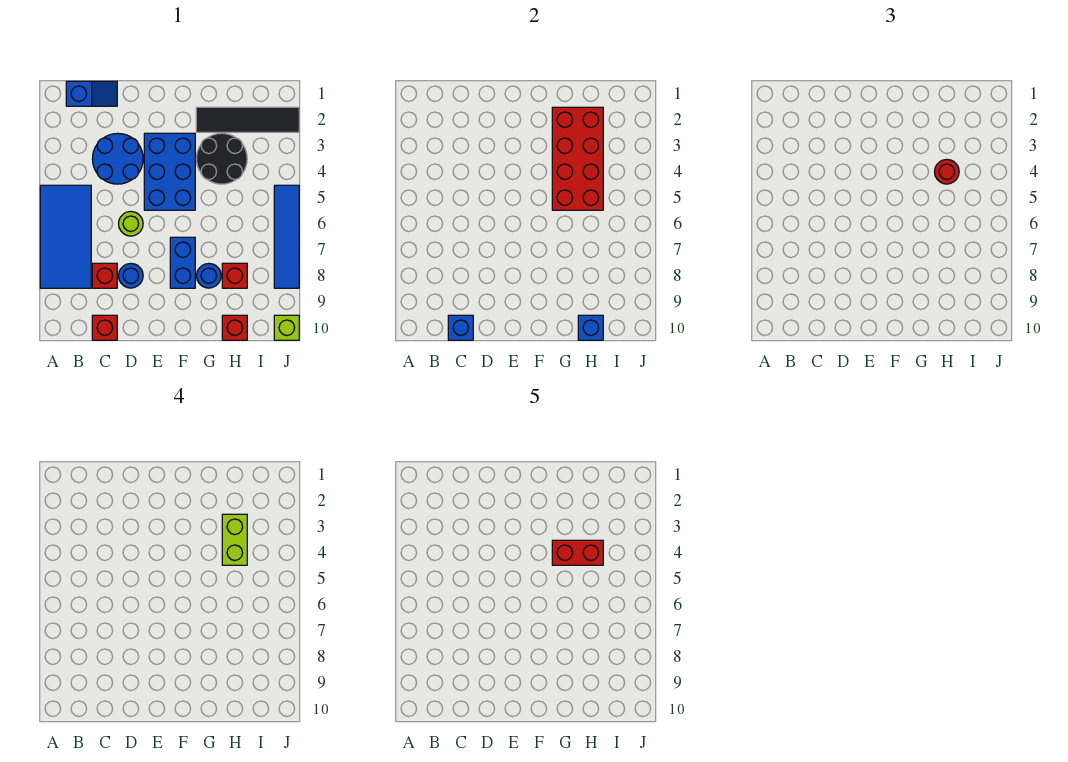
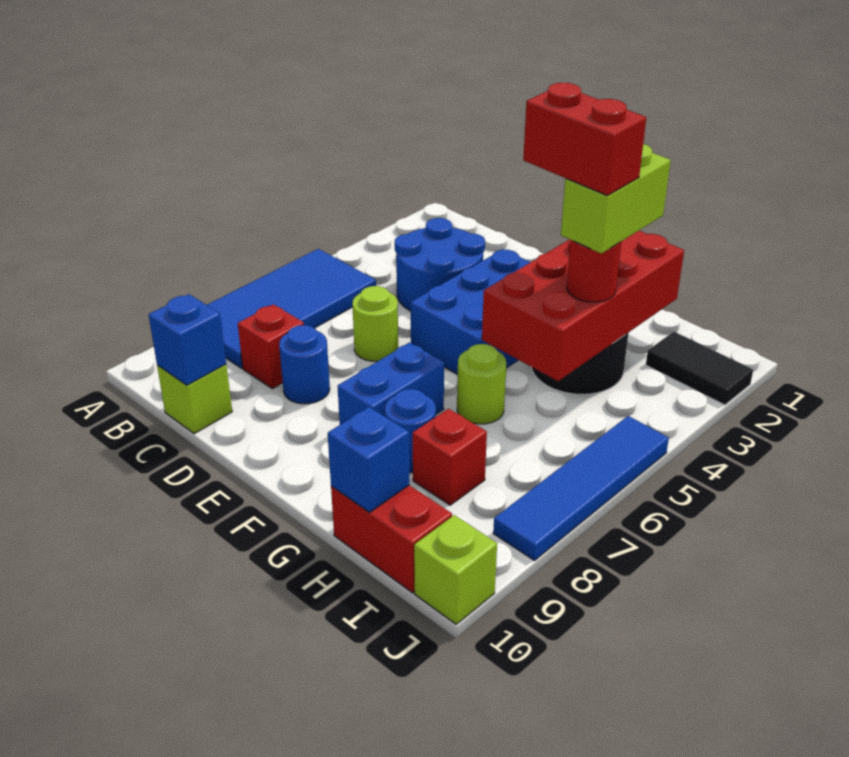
blue 1x2 slope [66,81,117,106] -> none
red 1x1 brick [92,315,117,340] -> lime 1x1 brick [157,364,232,434]
black 1x4 tile [196,107,299,132] -> black 1x2 tile [646,332,753,405]
none -> lime 1x1 round brick [457,344,506,424]
red 1x1 brick [222,315,247,340] -> red 1x2 brick [331,485,452,593]

